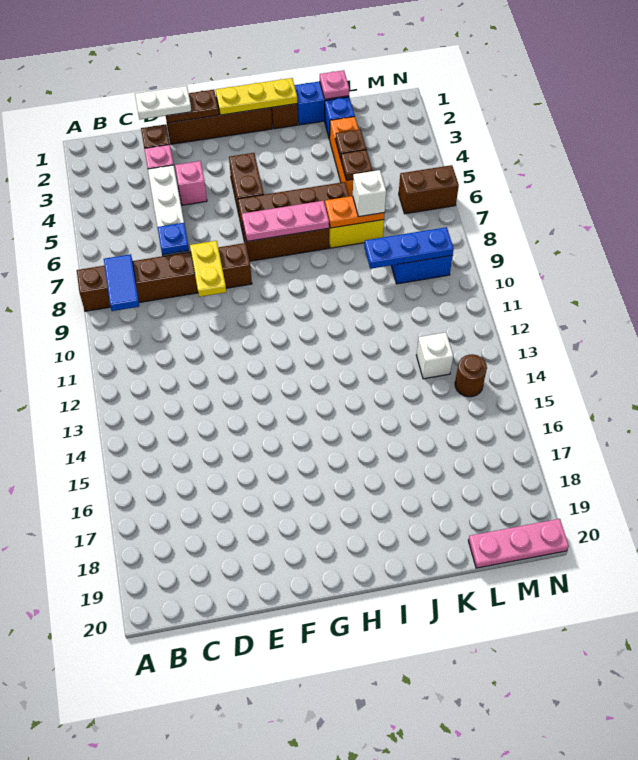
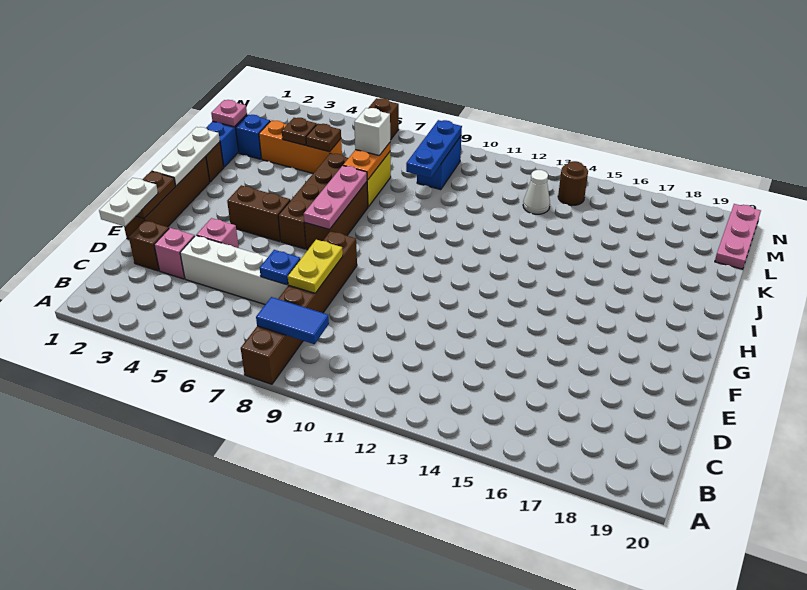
yellow 1x2 plate [190,241,226,297] -> yellow 1x2 plate turned to [288,240,343,293]
yellow 1x3 plate [216,78,297,115] -> white 1x3 plate [152,127,220,186]
white 1x1 brick [416,332,453,379] -> white 1x1 cone [523,170,550,214]

